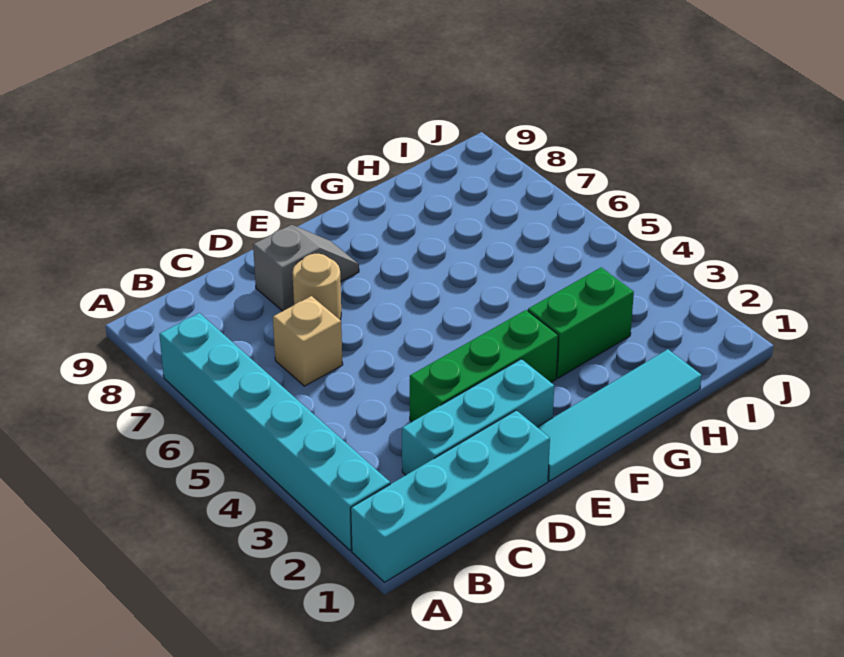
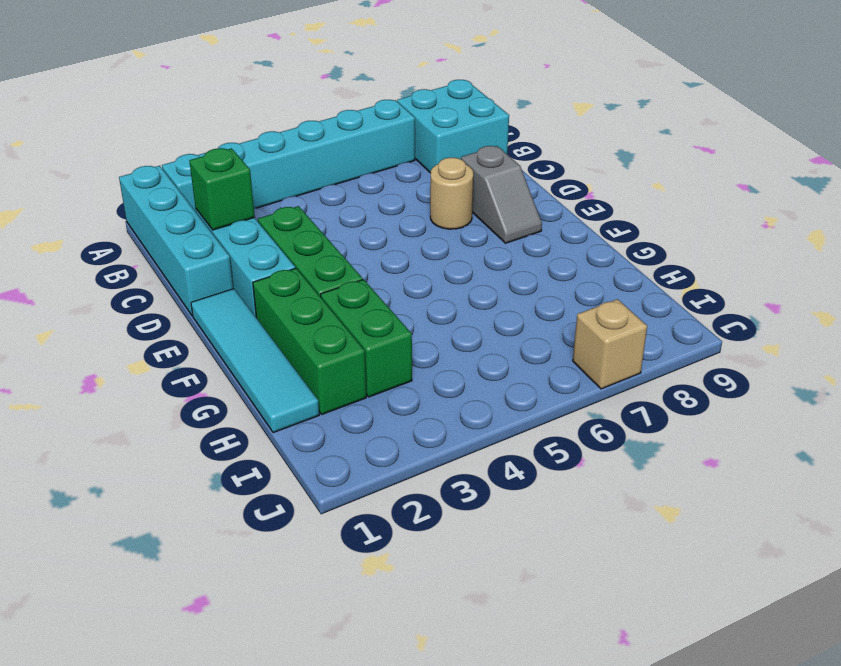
none -> cyan 2x2 brick [397,80,509,173]
none -> green 1x1 brick [189,148,255,230]
tan 1x1 brick [273,296,343,386] -> tan 1x1 brick moved to [573,299,647,389]
none -> green 1x3 brick [253,268,366,414]

